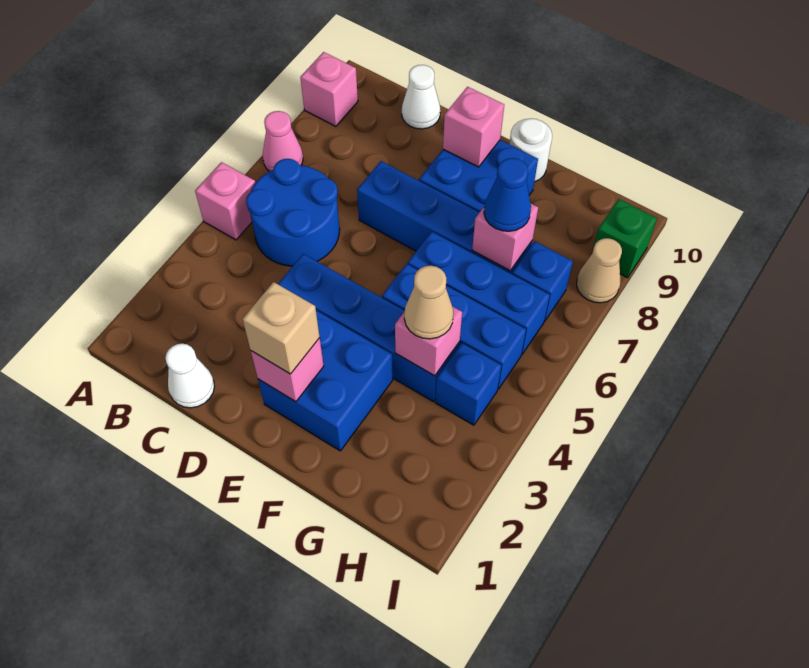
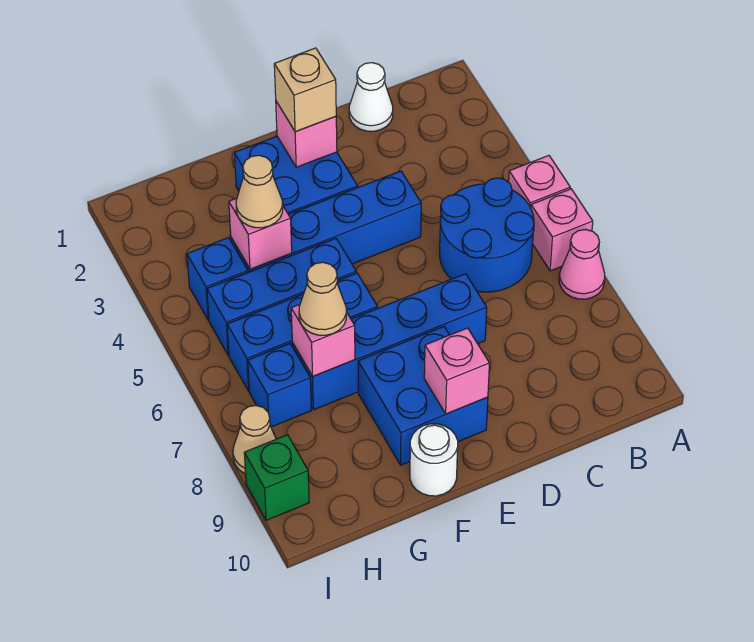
pink 1x1 brick [300,52,358,126] -> pink 1x1 brick moved to [531,189,593,271]
white 1x1 cone [402,65,440,129] -> none
blue 1x1 cone [484,158,531,231] -> tan 1x1 cone [299,262,346,335]

